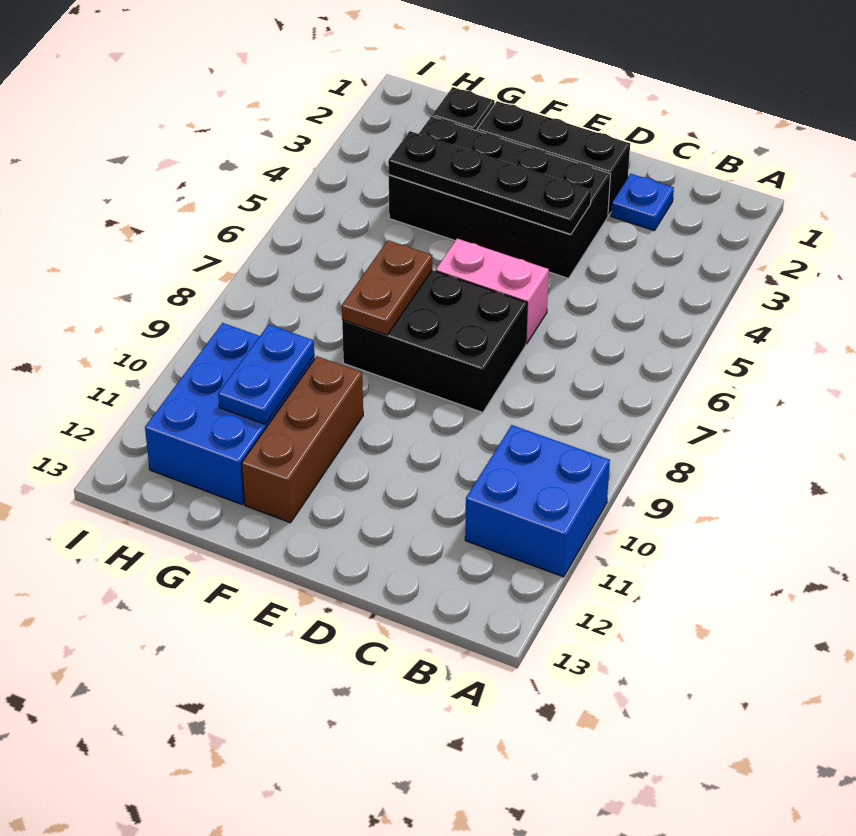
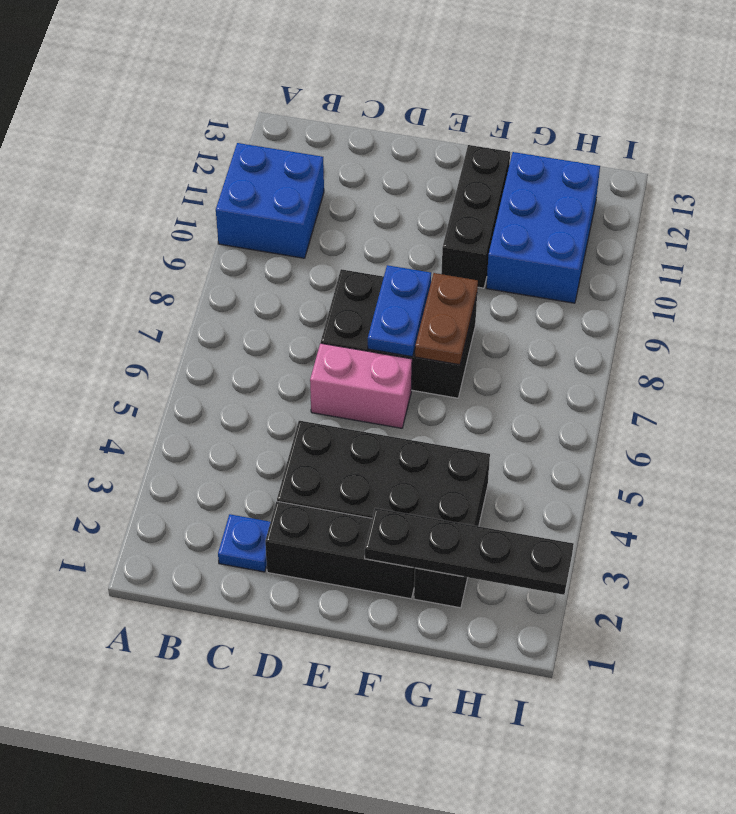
black 1x4 plate [388,131,591,234] -> black 1x4 plate moved to [365,508,574,595]
brown 1x3 brick [242,356,363,523] -> black 1x3 brick [441,145,510,288]
blue 1x2 plate [218,325,314,424] -> blue 1x2 plate moved to [368,265,431,357]

